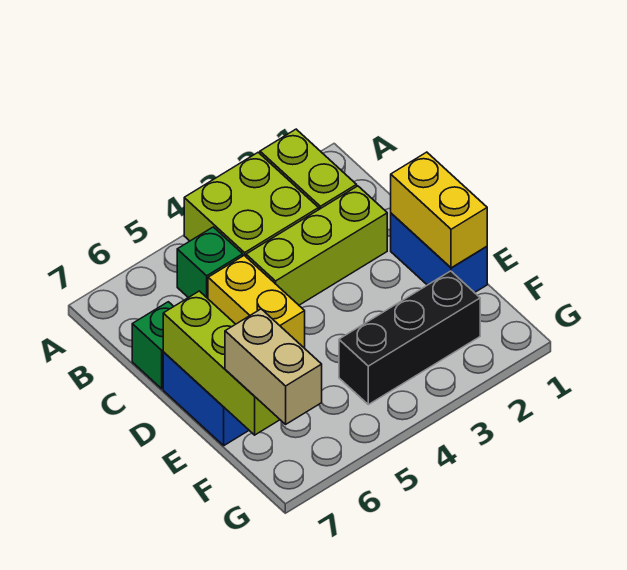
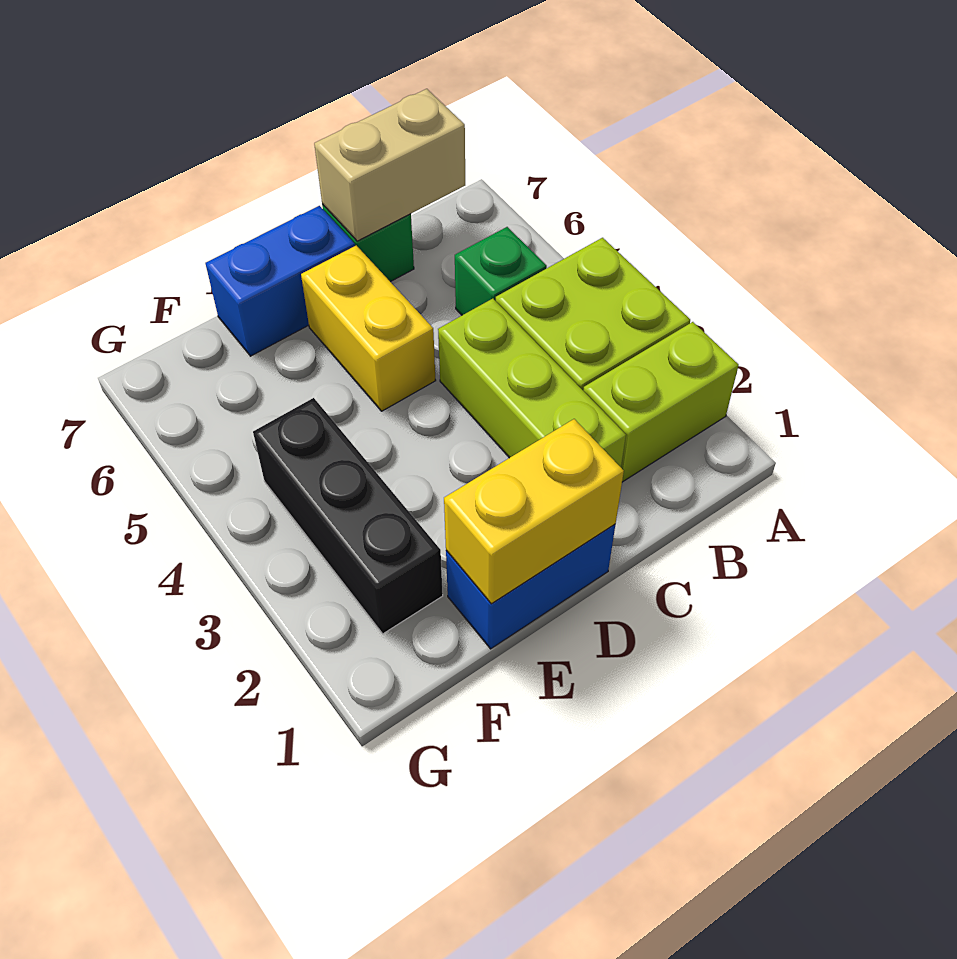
yellow 1x2 brick [208,255,305,348] -> yellow 1x2 brick turned to [301,246,436,411]
lime 1x3 brick [163,291,280,435] -> none
tan 1x2 brick [225,309,322,424] -> tan 1x2 brick moved to [314,89,465,241]

